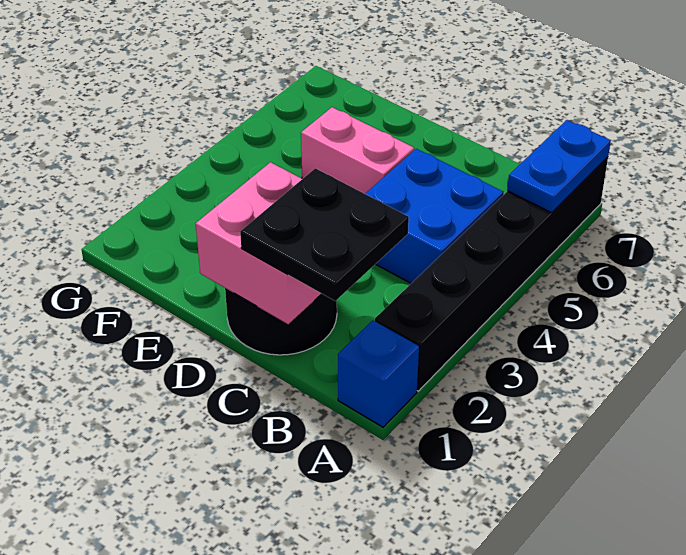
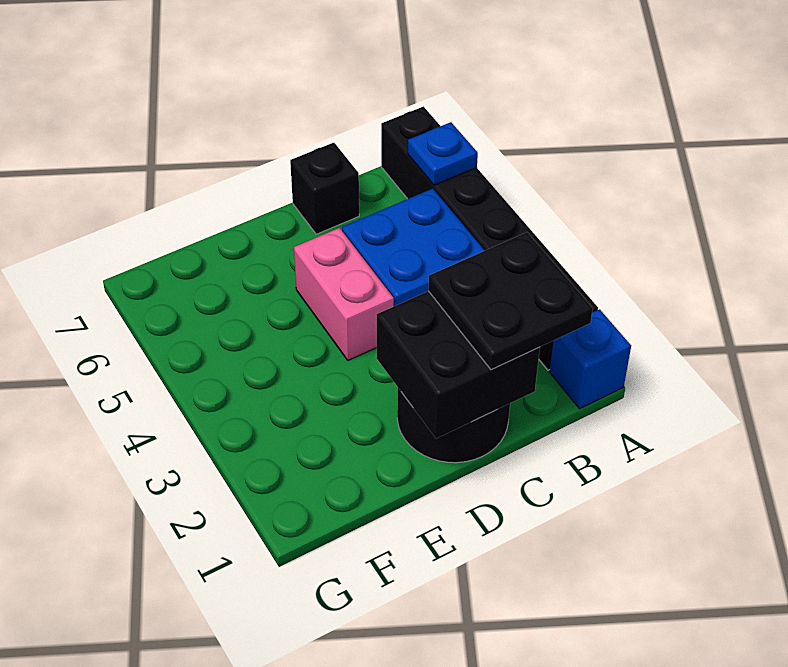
blue 1x2 plate [507,120,611,213] -> blue 1x1 plate [408,122,478,185]
pink 2x2 brick [196,162,322,324] -> black 2x2 brick [377,291,540,439]
none -> black 1x1 brick [290,143,359,234]
pink 1x2 brick [301,107,414,194] -> pink 1x2 brick turned to [294,228,394,360]

